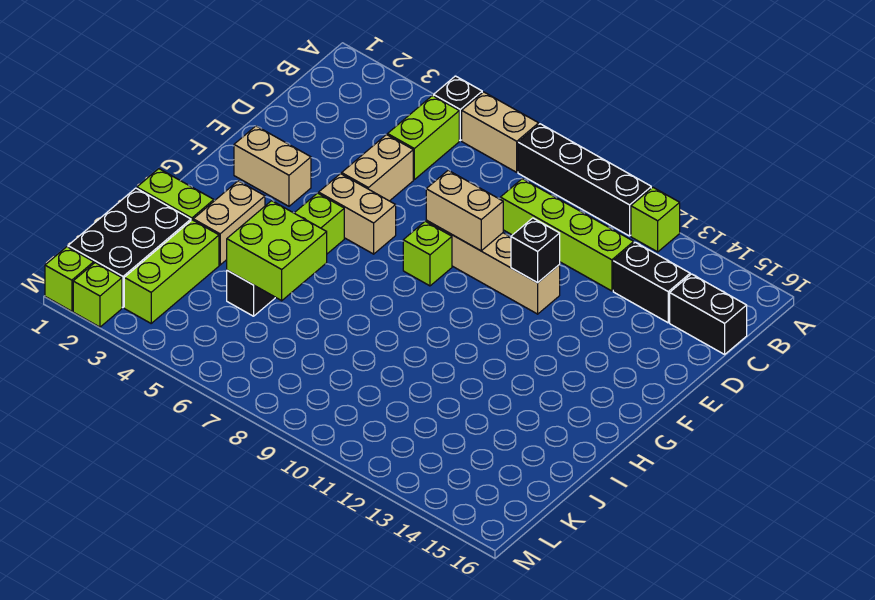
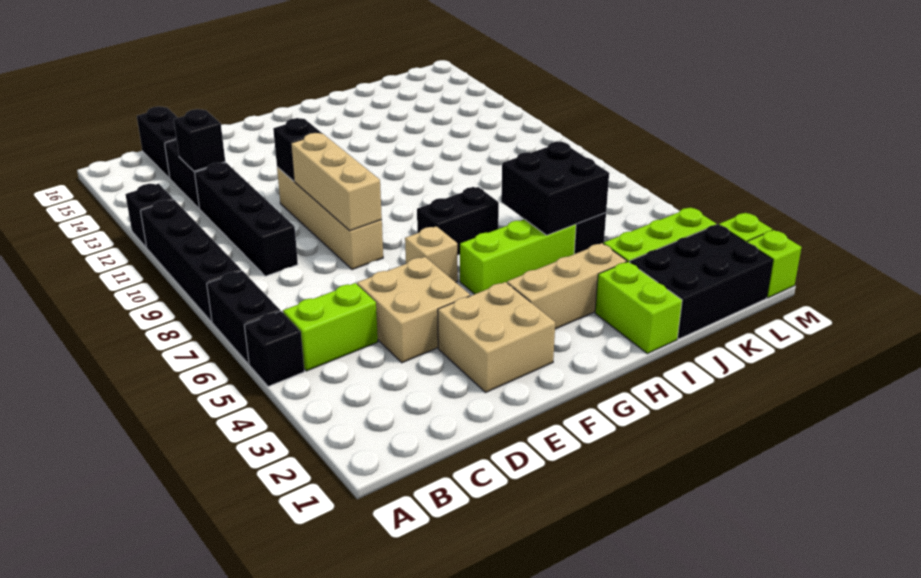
tan 1x2 brick [462,92,539,172] -> black 1x2 brick [207,271,280,364]
lime 1x1 brick [631,188,680,252] -> black 1x1 brick [125,184,174,247]
lime 1x4 brick [500,179,634,291] -> black 1x4 brick [195,163,298,276]
none -> black 1x1 brick [174,109,225,171]
tan 1x2 brick [342,135,413,201] -> tan 2x2 brick [357,257,470,363]
tan 1x2 brick [426,170,503,251] -> tan 1x3 brick [291,133,382,231]
tan 1x2 brick [234,126,311,206] -> tan 2x2 brick [438,282,555,392]
tan 1x2 brick [319,174,396,254] -> tan 1x1 brick [405,226,458,282]
lime 1x1 brick [403,221,452,286] -> none
none -> black 1x2 brick [417,187,499,255]
tan 1x2 brick [193,181,265,265] -> tan 1x3 brick [507,243,627,329]
lime 2x2 brick [227,201,327,301] -> black 2x2 brick [501,142,609,235]

